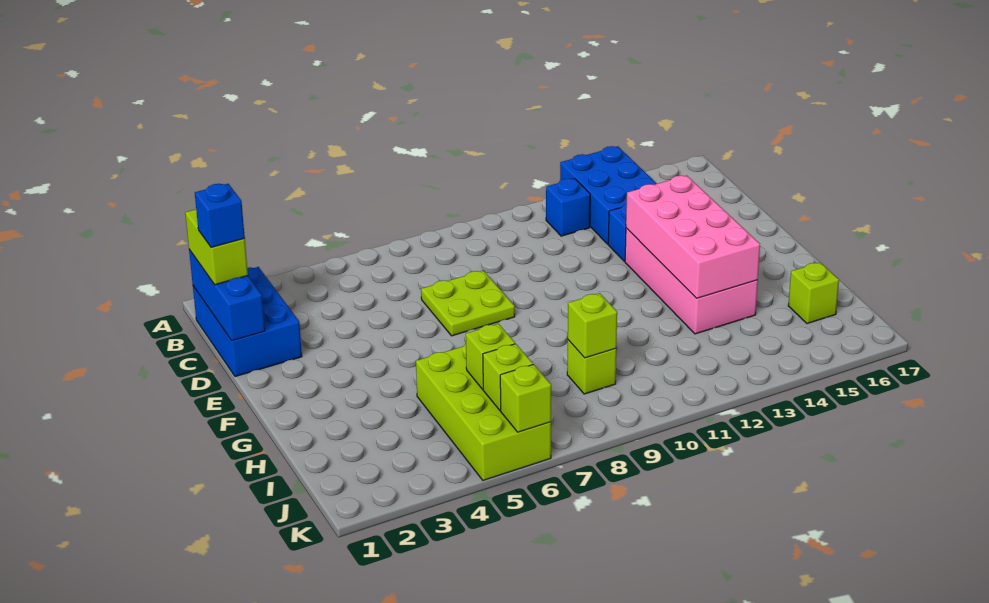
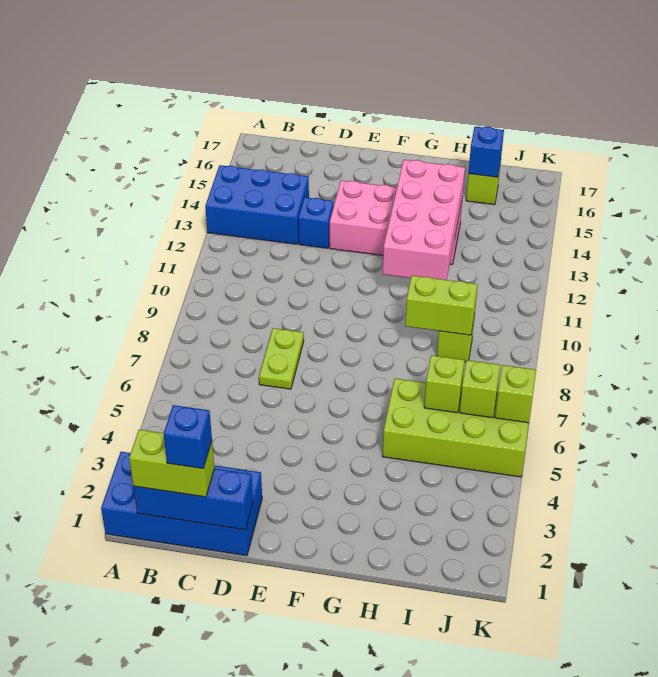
blue 2x3 brick [193,267,302,377] -> blue 2x4 brick [101,452,262,556]
blue 1x1 brick [546,179,590,236] -> blue 1x1 brick moved to [468,127,504,177]
lime 2x2 plate [421,271,515,336] -> lime 1x2 plate [259,328,304,389]
pink 2x4 brick [626,176,760,298] -> pink 2x4 brick turned to [383,160,465,280]
lime 1x1 brick [568,293,617,358] -> lime 1x2 brick [405,276,478,335]

